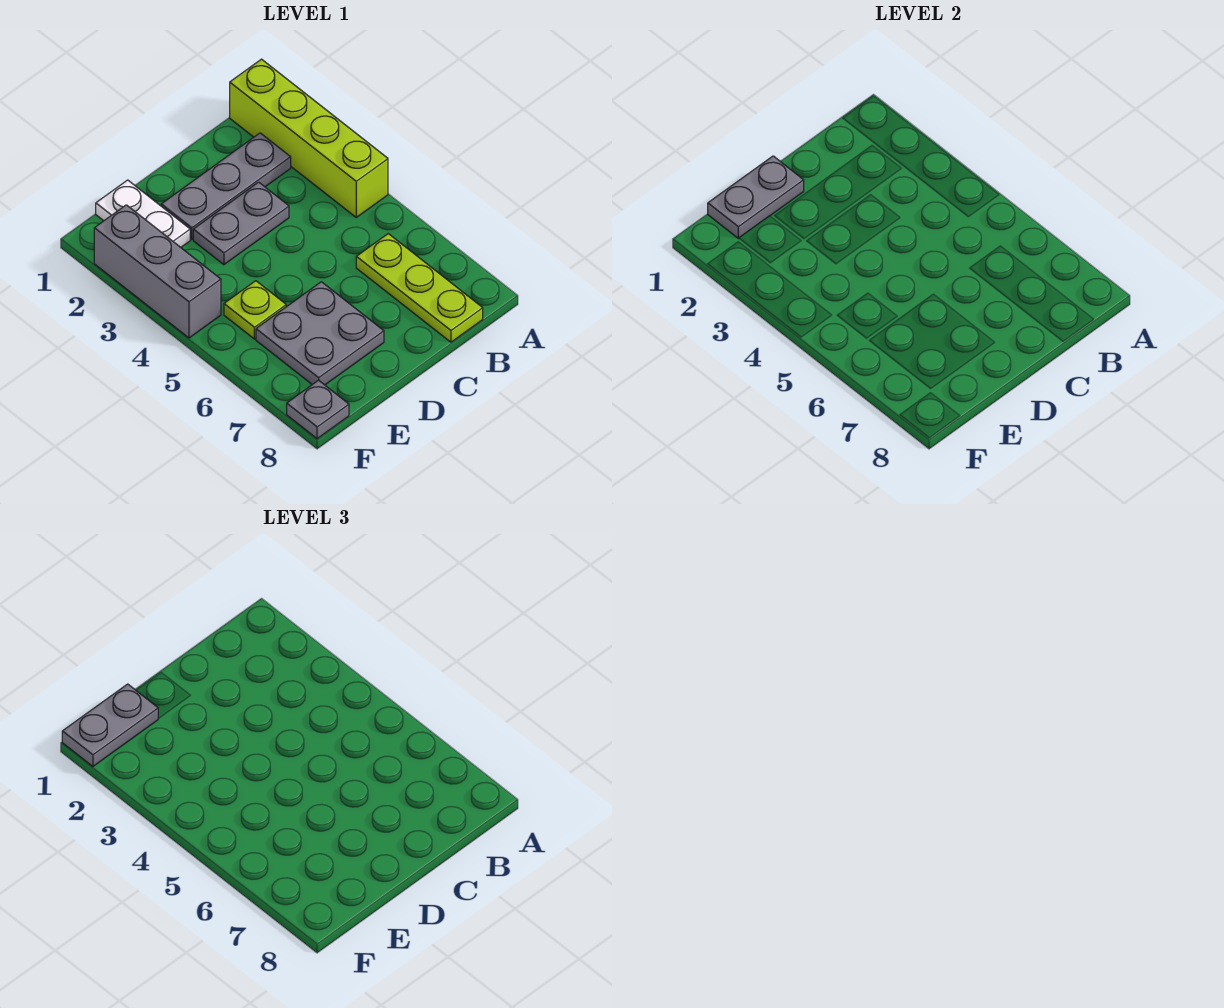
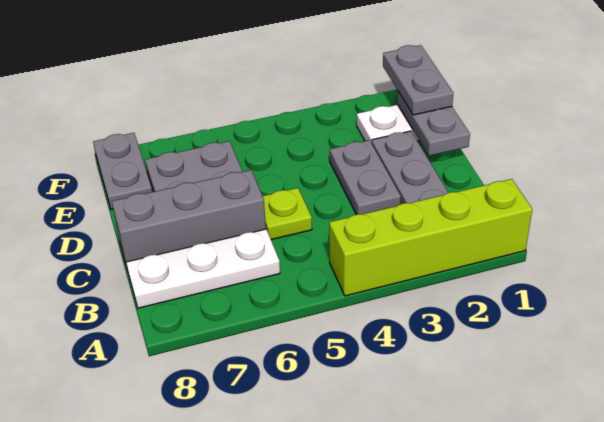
lime 1x3 plate [356,234,483,342] -> white 1x3 plate [126,229,280,308]
lime 1x1 plate [224,281,286,339] -> lime 1x1 plate moved to [263,188,312,240]
grey 1x3 brick [94,205,221,338] -> grey 1x3 brick moved to [112,170,266,267]
grey 1x1 plate [287,380,349,439] -> grey 1x2 plate [93,133,152,210]

